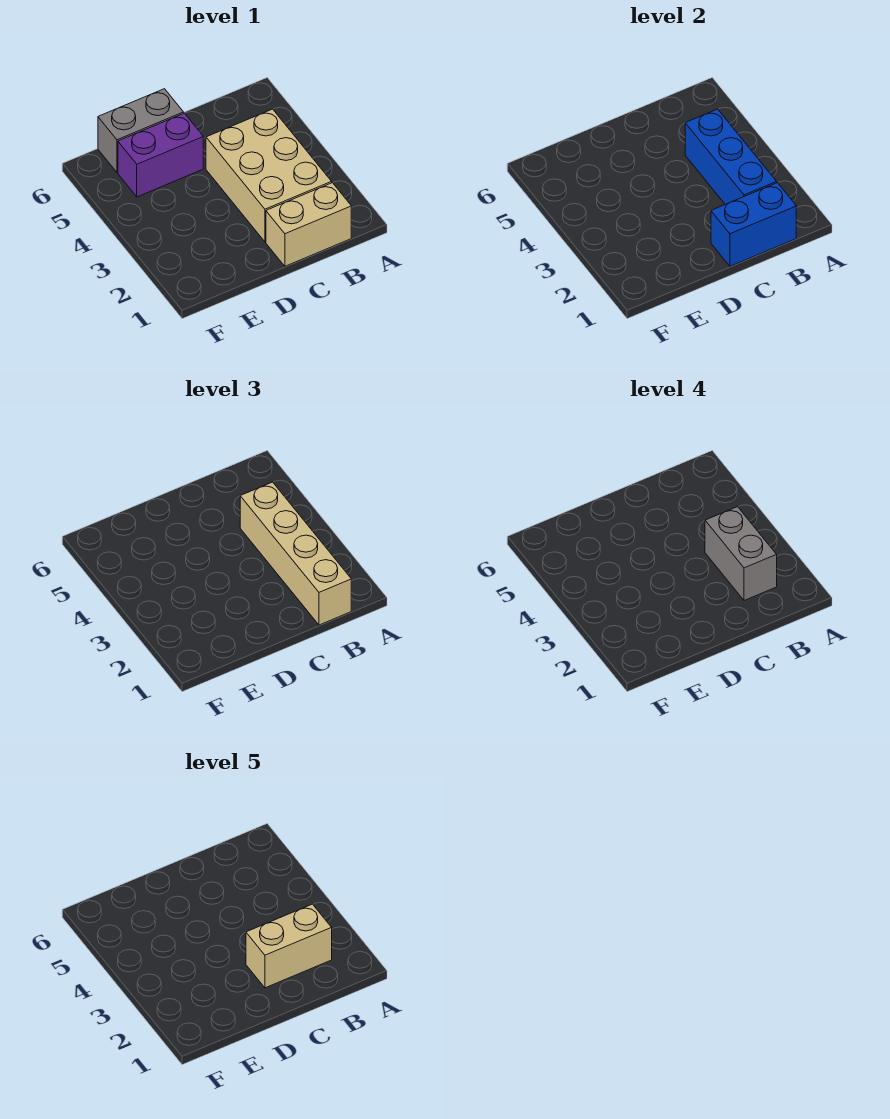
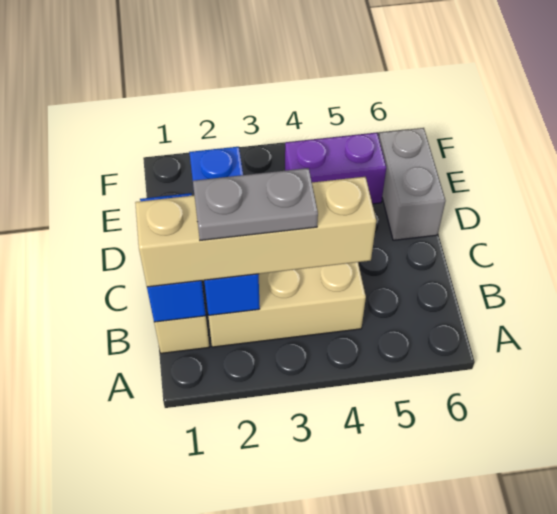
blue 1x3 brick [685,109,777,204] -> blue 1x3 brick turned to [189,147,260,316]
grey 1x2 brick [705,507,777,601] -> grey 1x2 plate [193,168,318,240]
tan 1x2 brick [246,904,332,988] -> none
purple 1x2 brick [118,113,203,197] -> purple 1x2 brick turned to [285,133,386,204]

